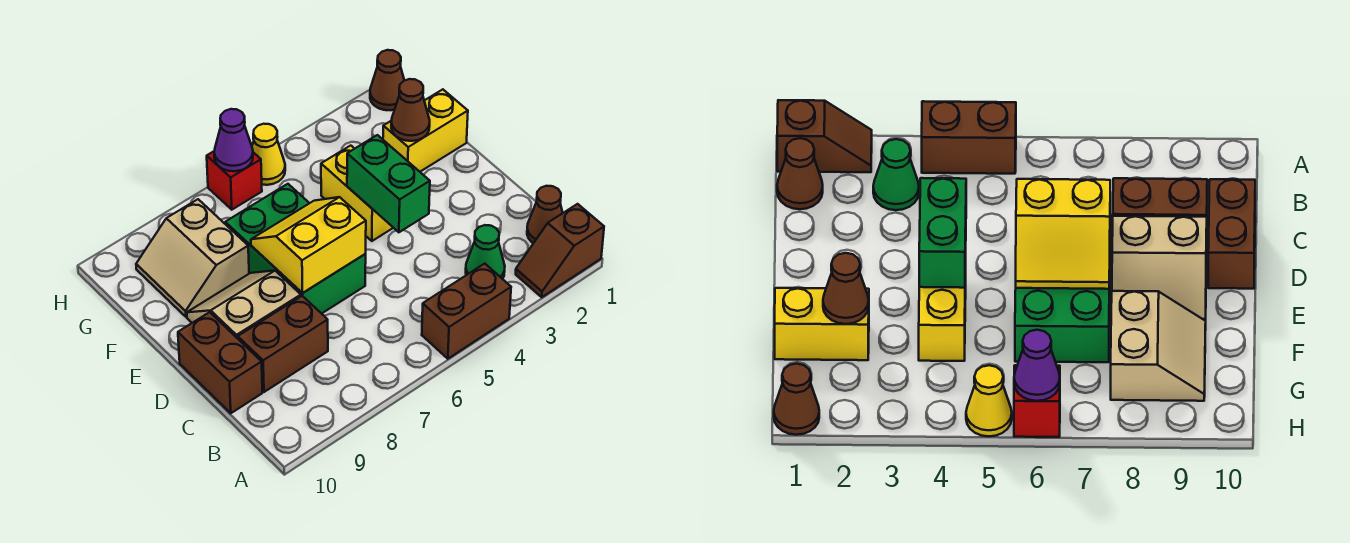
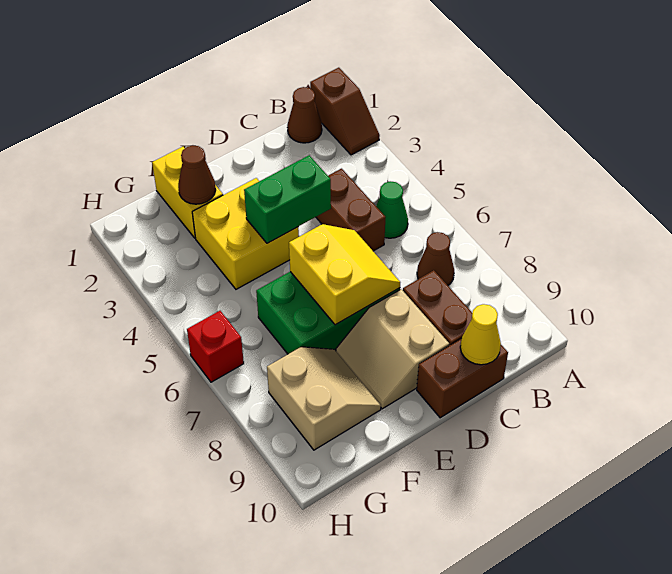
brown 1x2 brick [422,264,511,359] -> brown 1x2 brick moved to [316,169,385,251]
green 1x1 cone [466,225,505,279] -> green 1x1 cone moved to [376,181,408,238]
yellow 2x2 slope [251,197,366,293] -> yellow 2x2 slope turned to [289,224,400,325]
yellow 1x2 brick [321,146,393,241] -> yellow 2x2 brick [192,178,299,289]
tan 2x2 slope [136,199,249,317] -> tan 2x2 slope turned to [267,347,381,450]
brown 1x1 cone [370,50,404,110] -> brown 1x1 cone moved to [417,232,454,285]
yellow 1x1 cone [252,124,285,185] -> yellow 1x1 cone moved to [460,304,501,365]
purple 1x1 cone [214,109,253,171] -> none

